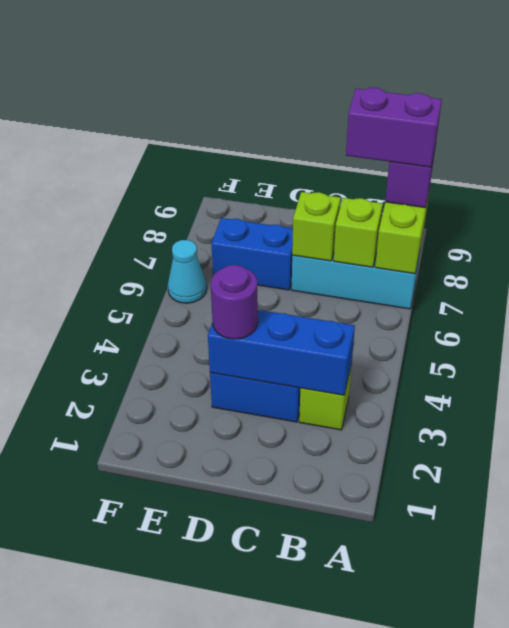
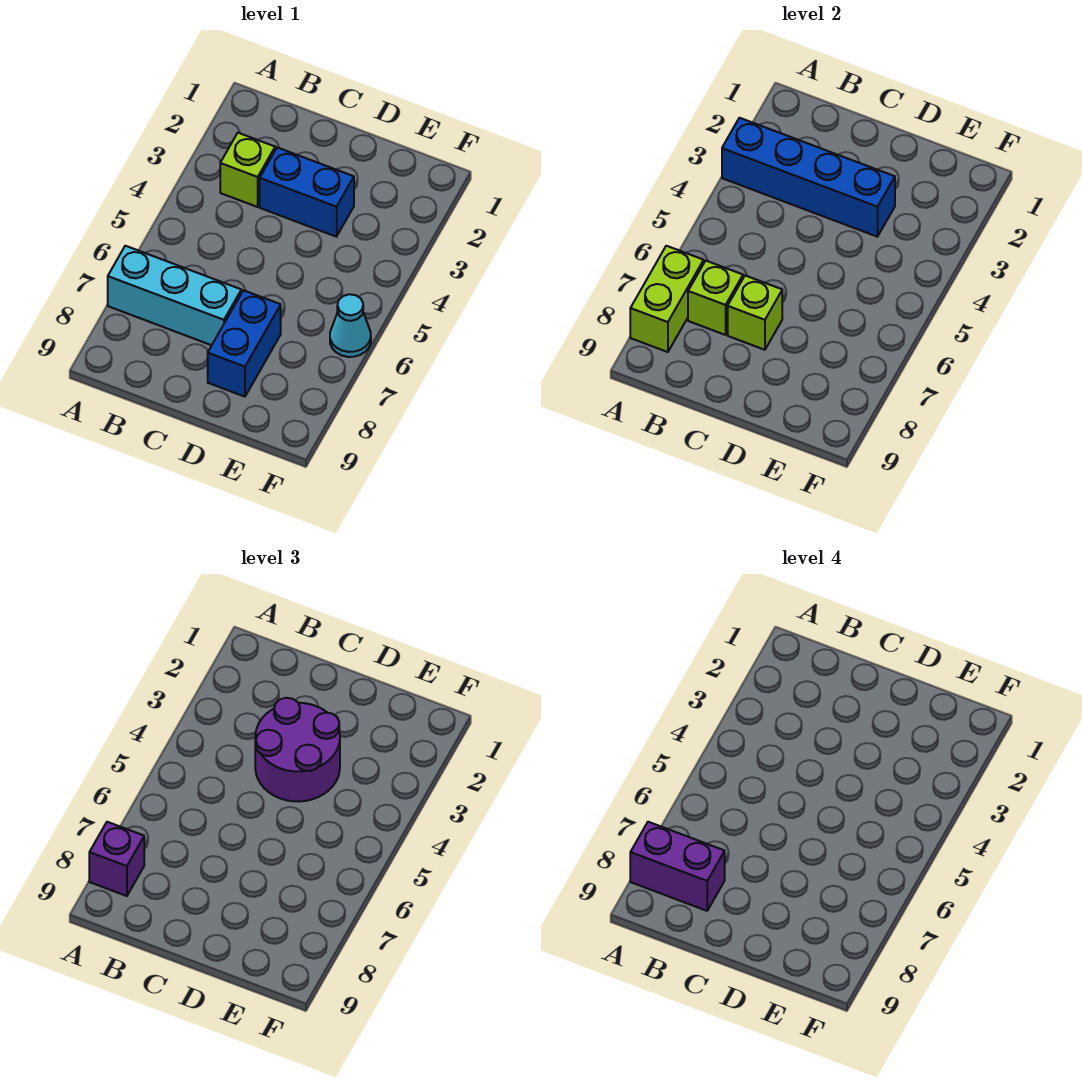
blue 1x3 brick [208,310,355,395] -> blue 1x4 brick [722,118,895,237]
purple 1x1 round brick [211,265,258,339] -> purple 2x2 round brick [255,698,340,802]
blue 1x2 brick [211,218,293,290] -> blue 1x2 brick turned to [208,290,281,397]

